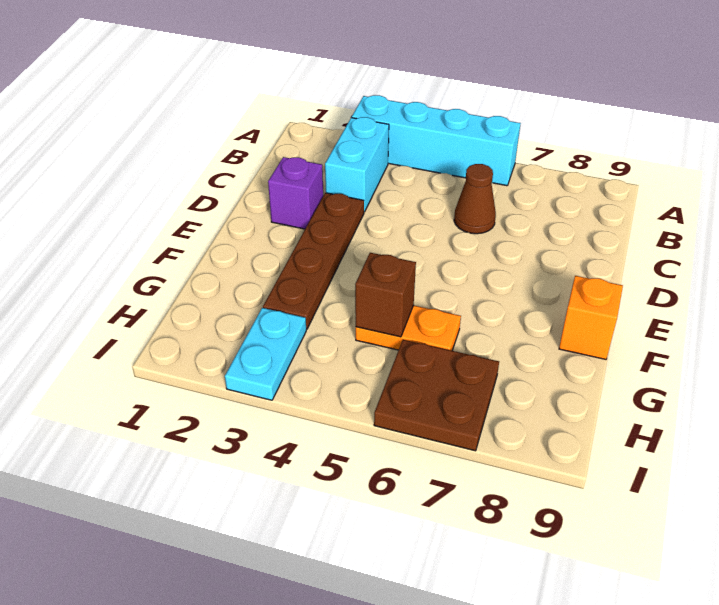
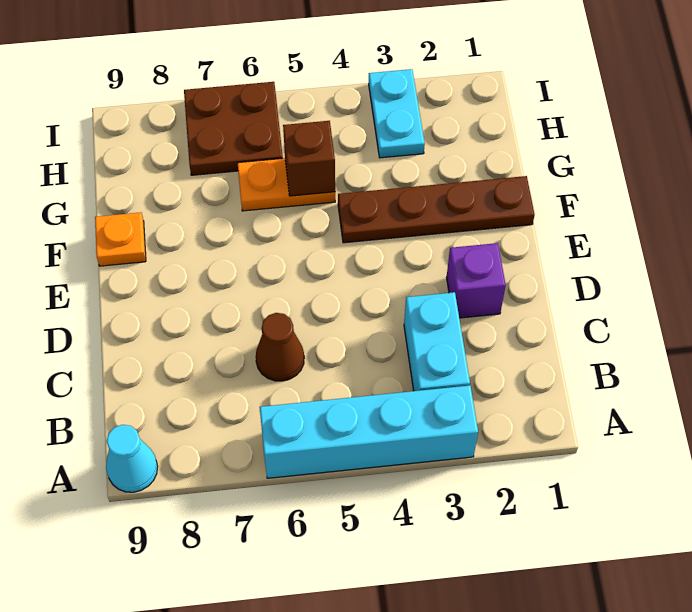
none -> cyan 1x1 cone [106,425,158,492]
brown 1x4 plate [263,193,364,329] -> brown 1x4 plate turned to [338,176,535,243]
orange 1x1 brick [559,276,623,359] -> orange 1x1 plate [95,212,146,266]

